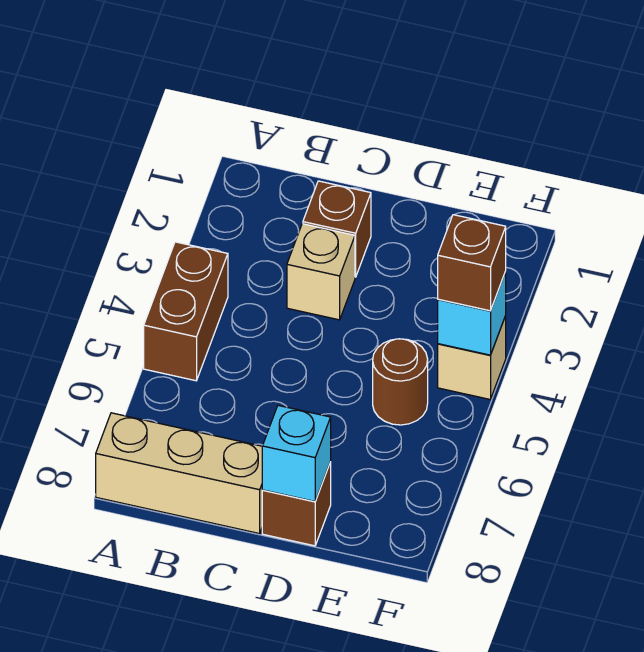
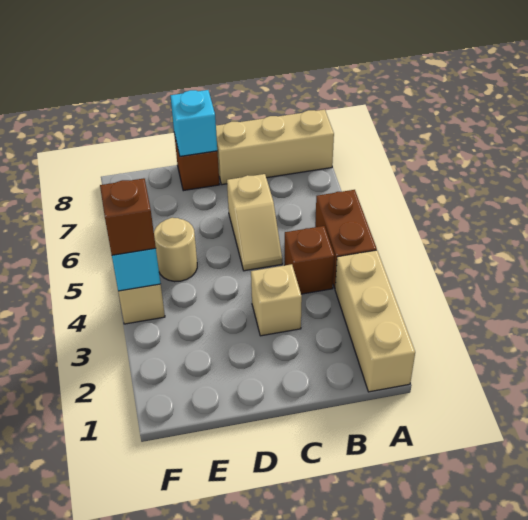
none -> tan 1x3 brick [335,250,415,392]
brown 1x1 brick [303,181,371,277] -> brown 1x1 brick moved to [285,226,334,294]
none -> tan 1x2 slope [227,174,282,271]
brown 1x1 round brick [373,339,428,425] -> tan 1x1 round brick [154,218,197,282]

